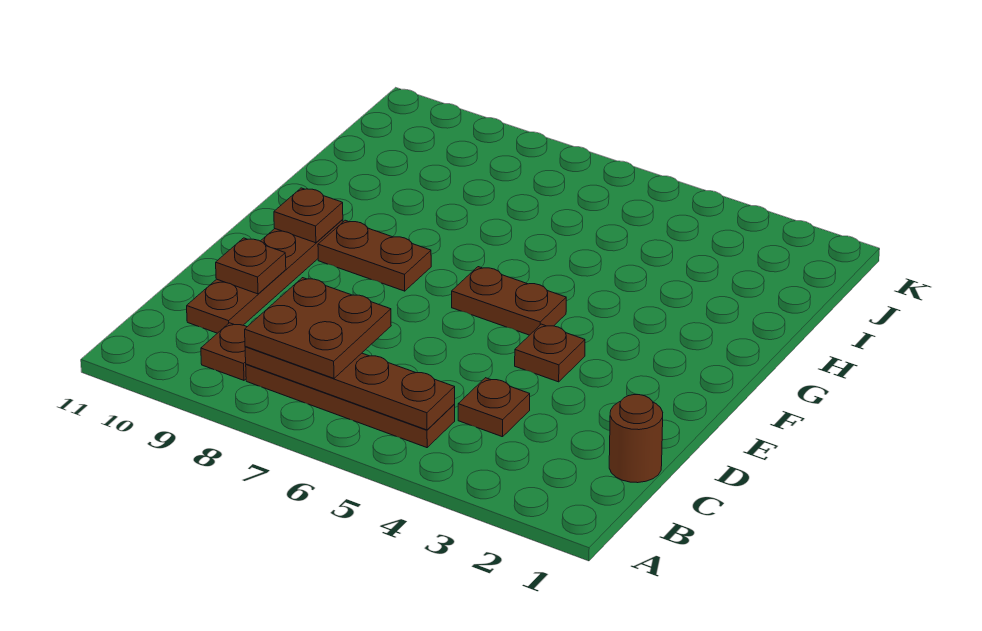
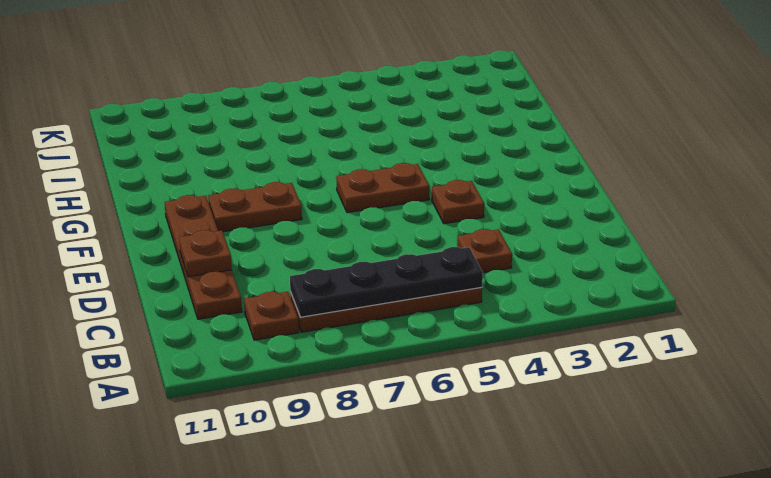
brown 1x4 plate [245,347,455,430] -> black 1x4 plate [290,247,483,317]
brown 2x2 plate [245,278,391,378] -> none
brown 1x1 round brick [609,395,663,483] -> none
brown 1x1 plate [274,188,343,243] -> none

